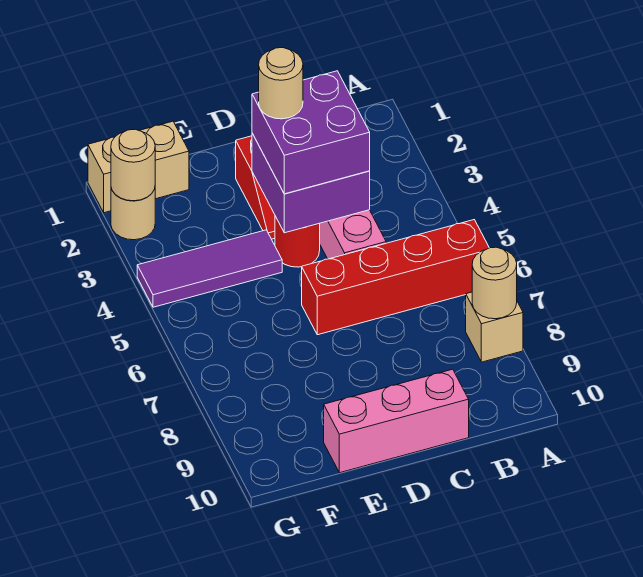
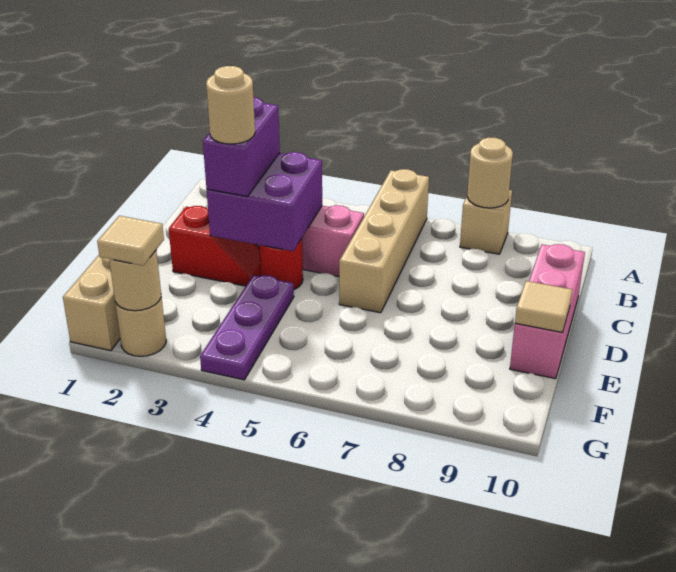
red 1x4 brick [302,220,489,335] -> tan 1x4 brick [339,169,429,313]
purple 2x2 brick [252,71,370,194] -> purple 1x2 brick [203,97,280,196]
purple 1x3 tile [137,230,282,307] -> purple 1x3 plate [200,275,294,380]
none -> tan 1x1 tile [515,281,572,333]
none -> tan 1x1 tile [97,216,164,266]

